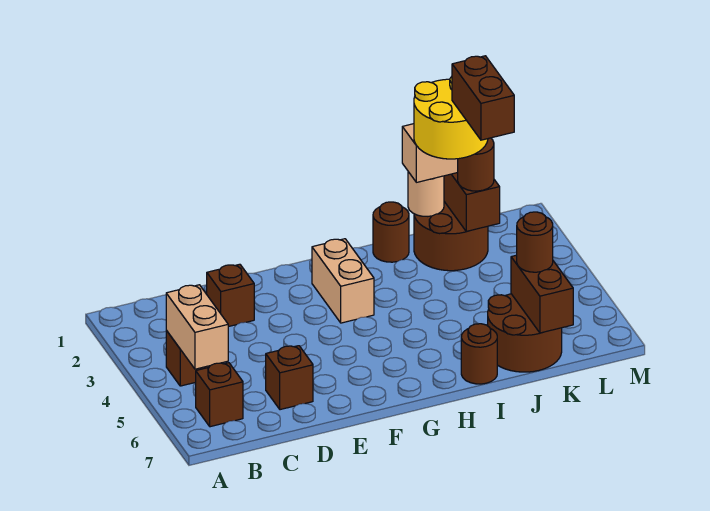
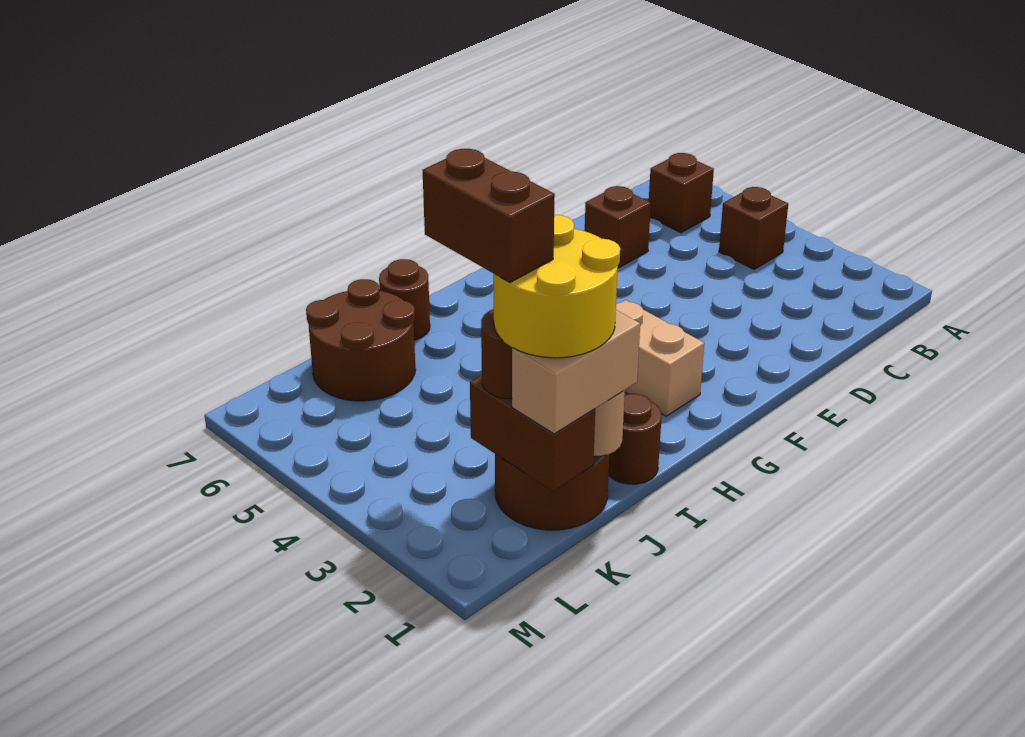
tan 1x2 brick [166,285,228,369] -> none
brown 1x1 brick [207,264,254,327] -> none
brown 1x2 brick [511,255,573,333] -> none
brown 1x1 round brick [517,212,553,272] -> none

